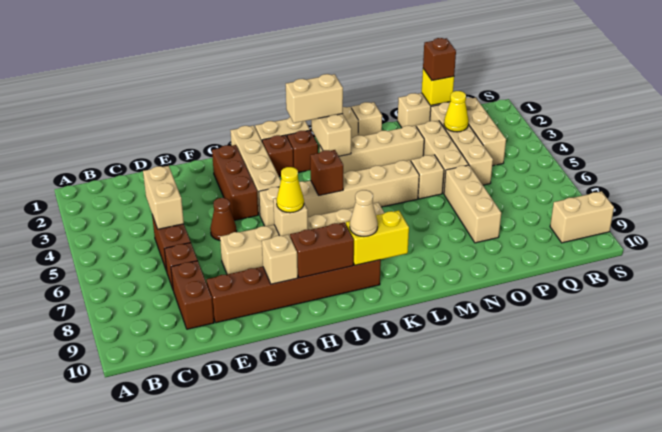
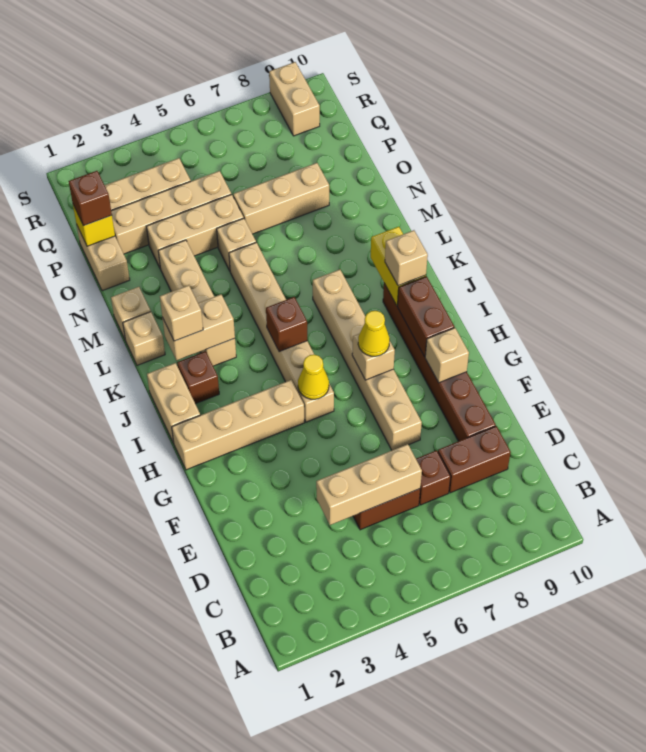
tan 1x2 brick [143,166,184,229] -> tan 1x3 brick [316,444,422,525]
brown 1x1 cone [210,198,237,240] -> none
brown 1x3 brick [212,145,258,220] -> none
brown 1x1 brick [262,135,293,176] -> none
tan 1x2 brick [286,74,343,123] -> tan 1x1 brick [160,285,203,341]
tan 1x1 cone [350,190,378,236] -> tan 1x1 brick [385,230,428,286]
yellow 1x1 cone [444,91,469,132] -> yellow 1x1 cone moved to [298,355,329,399]

